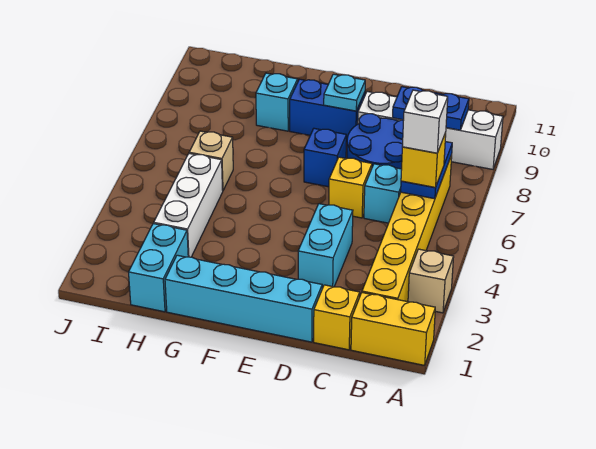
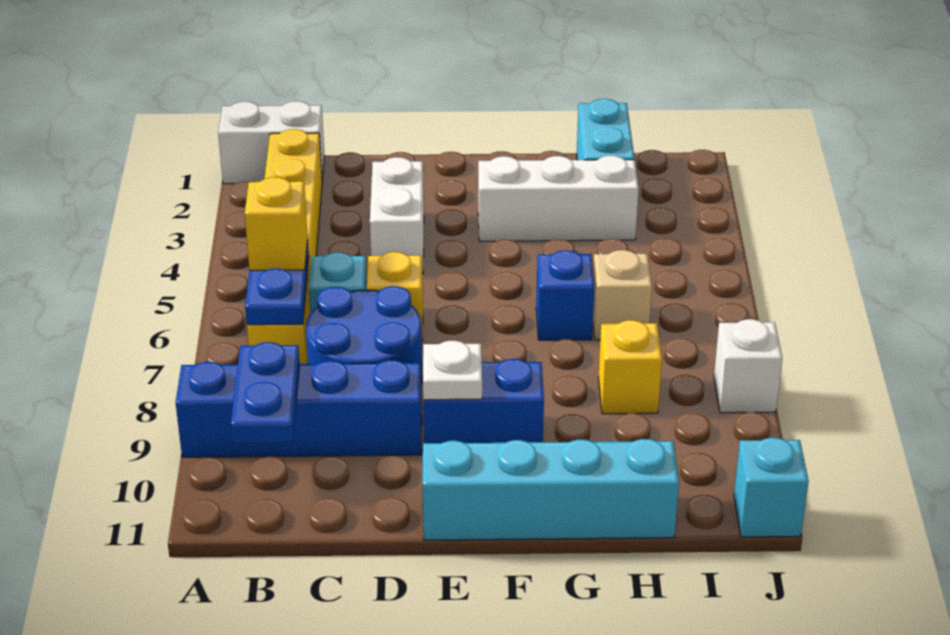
yellow 1x2 brick [351,293,435,365] -> white 1x2 brick [218,101,325,184]
tan 1x1 brick [408,249,454,313] -> none
white 1x4 brick [358,92,503,169] -> blue 1x4 brick [176,360,422,457]
white 1x1 brick [402,90,448,153] -> white 1x1 brick moved to [714,319,782,413]
blue 1x2 plate [393,87,469,130] -> blue 1x2 plate turned to [231,342,300,443]
yellow 1x1 brick [314,285,360,350] -> yellow 1x1 brick moved to [598,320,662,414]
cyan 1x4 brick [165,255,322,342] -> cyan 1x4 brick moved to [423,439,679,540]
cyan 1x2 brick [298,204,353,288] -> white 1x2 brick [370,157,424,274]
blue 1x1 brick [304,128,346,187] -> blue 1x1 brick moved to [536,251,594,340]
cyan 1x1 plate [324,74,365,111] -> white 1x1 plate [423,341,482,400]
cyan 1x1 brick [256,73,298,131] -> cyan 1x1 brick moved to [734,438,809,537]
white 1x3 brick [154,154,223,257] -> white 1x3 brick turned to [478,156,639,241]

